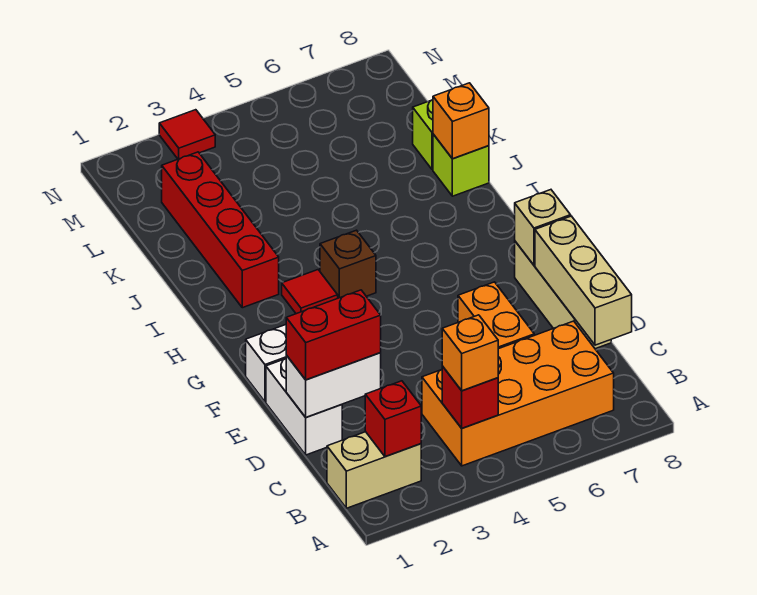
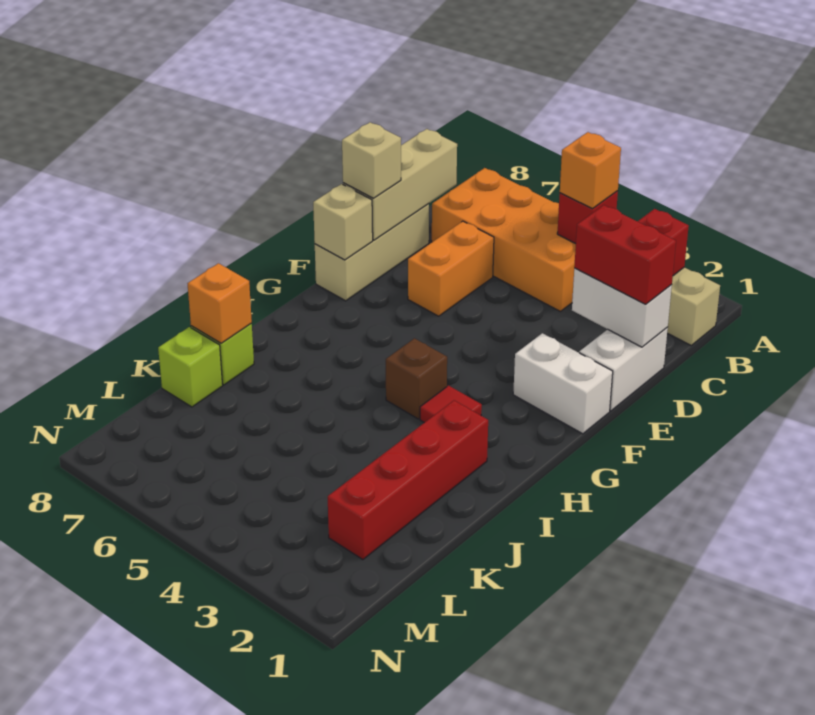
none -> tan 1x1 brick [342,122,401,198]
red 1x1 tile [159,110,215,159] -> none

